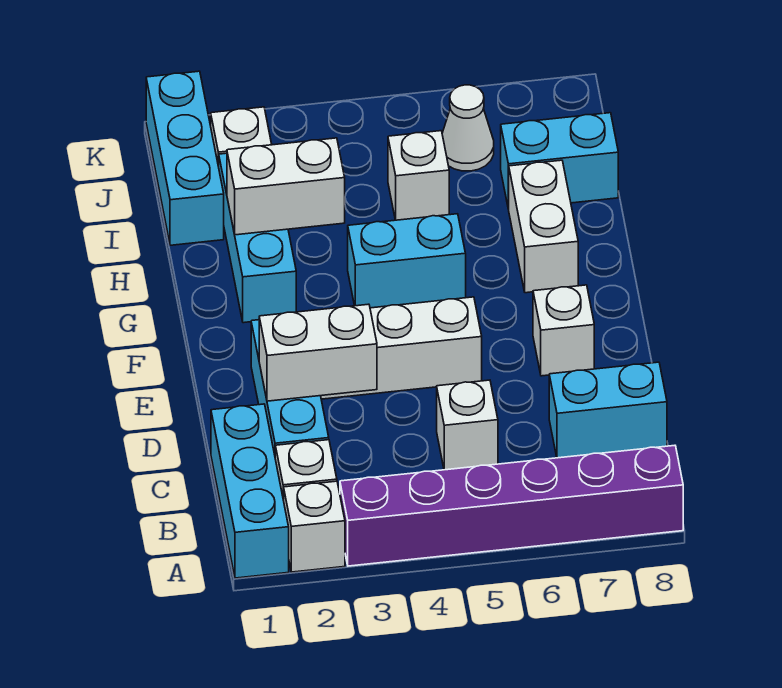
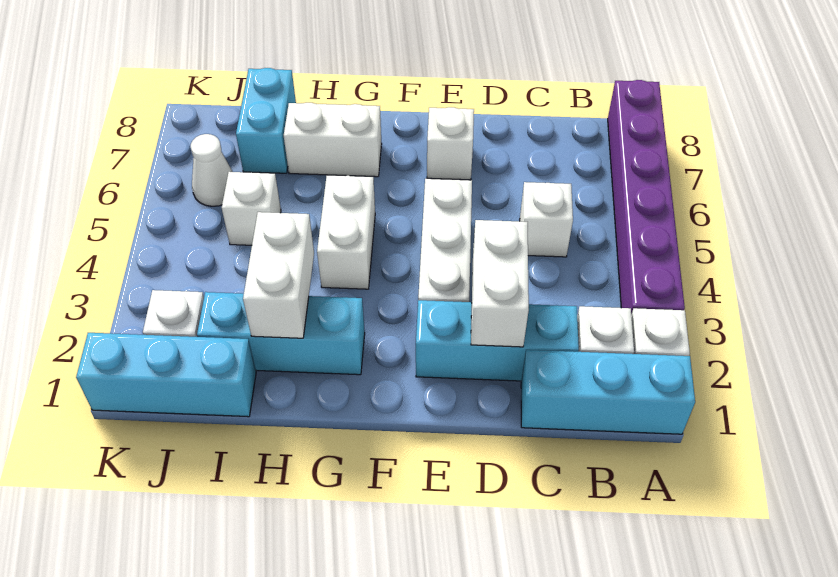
cyan 1x2 brick [549,362,667,458] -> none
cyan 1x2 brick [348,214,466,308] -> white 1x2 brick [317,175,375,289]

